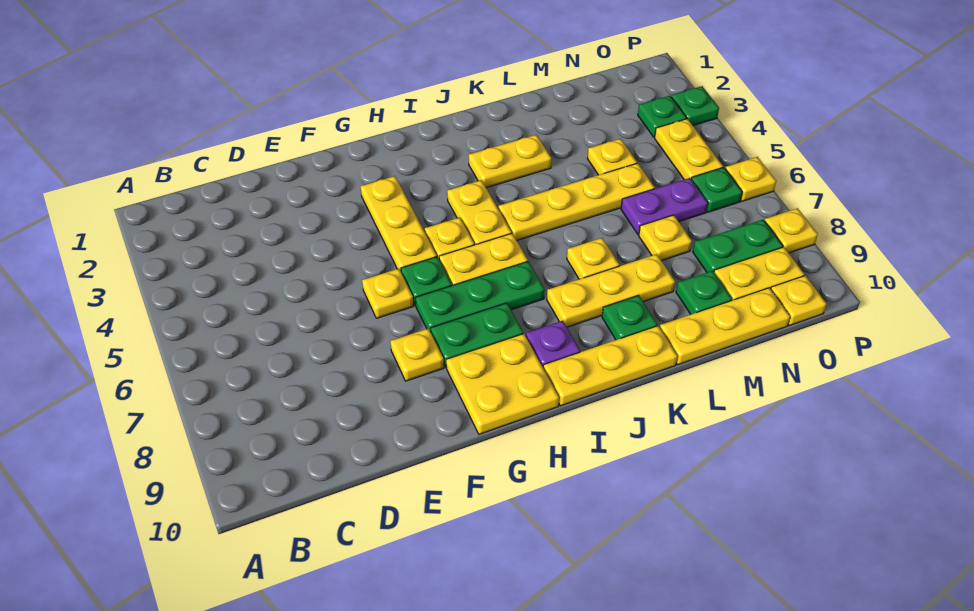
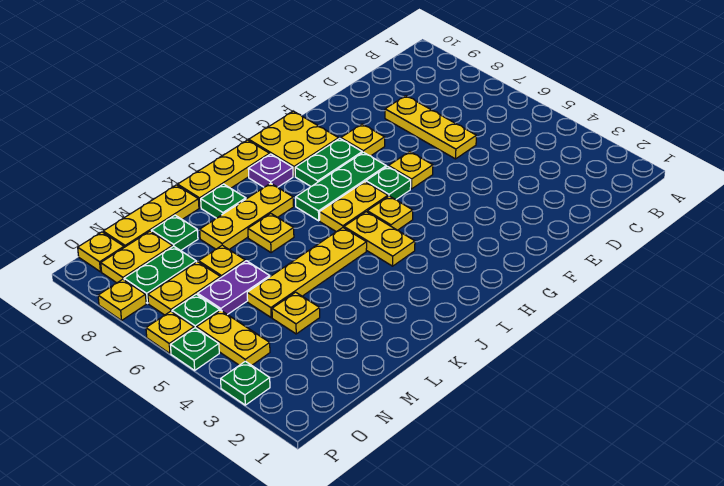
yellow 1x3 plate [360,176,437,271] -> yellow 1x3 plate moved to [385,96,476,159]
yellow 1x2 plate [469,135,551,188] -> yellow 1x2 plate moved to [148,262,220,315]
green 1x1 plate [638,96,686,137] -> green 1x1 plate moved to [171,328,219,370]

